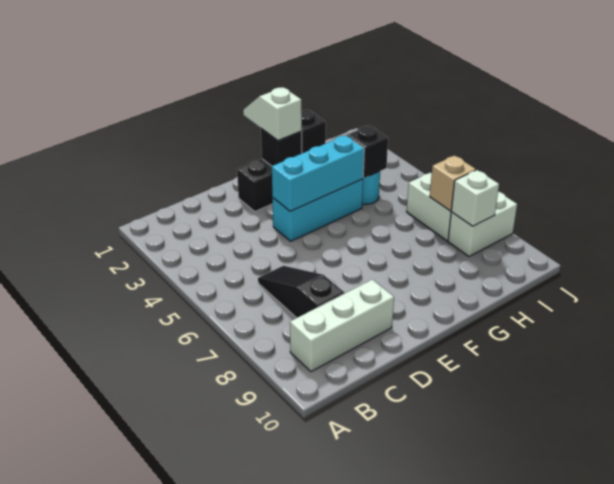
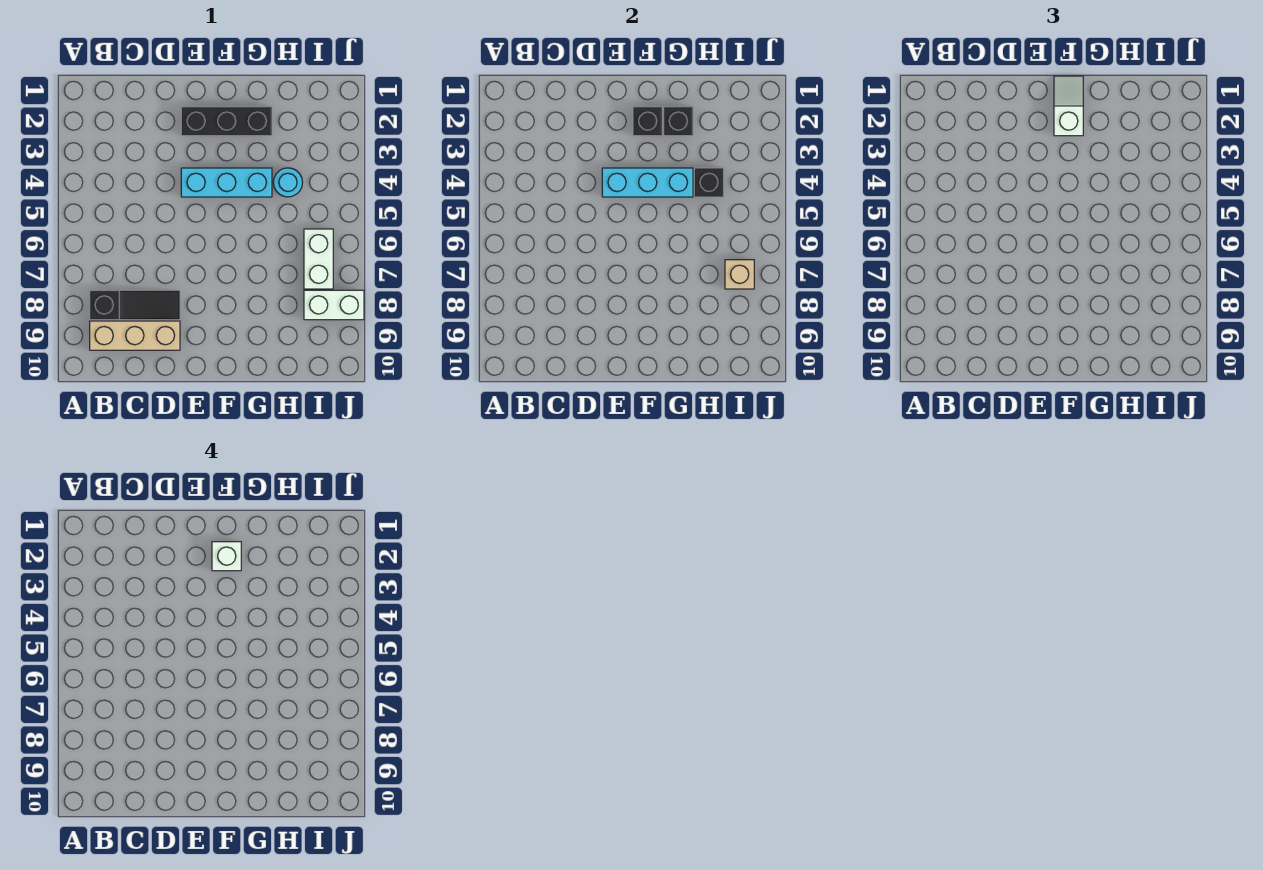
white 1x3 brick [290,279,394,372] -> tan 1x3 brick [90,321,180,350]
black 1x3 slope [258,266,344,318] -> black 1x3 slope turned to [90,290,180,320]
white 1x1 brick [451,170,499,226] -> white 1x1 brick moved to [212,542,241,571]

